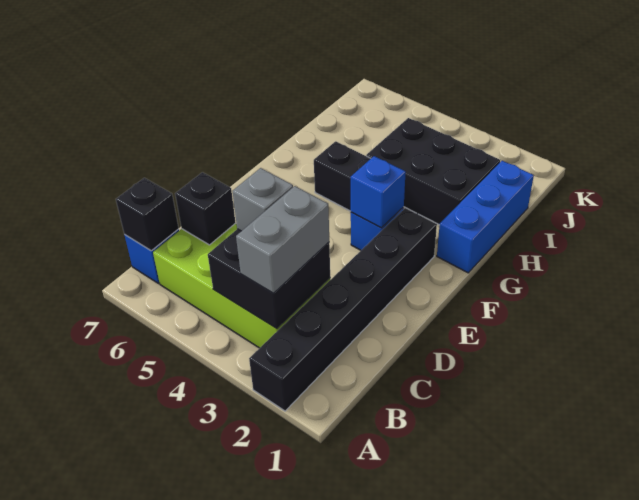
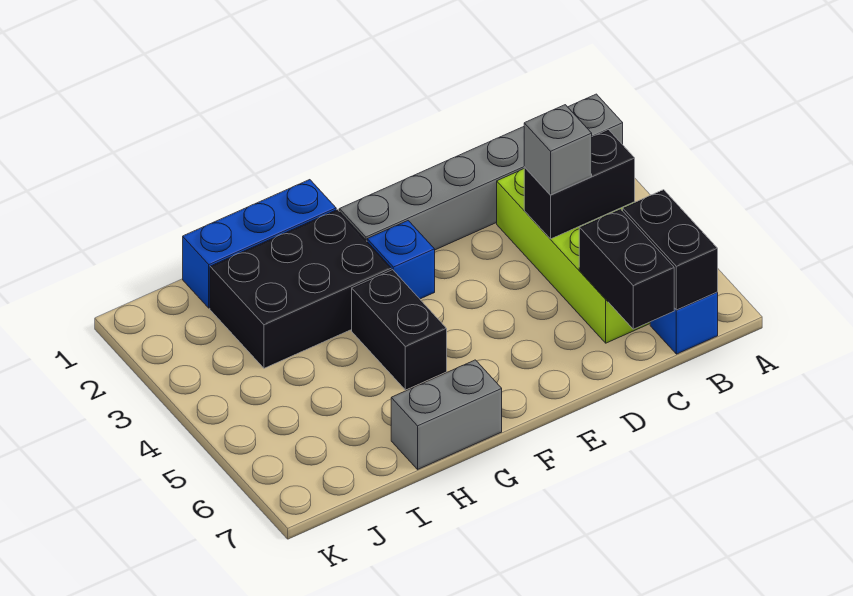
black 1x6 brick [249,208,437,411] -> grey 1x6 brick [340,94,623,250]
black 2x2 brick [208,229,330,328] -> black 1x2 brick [524,129,635,239]
grey 1x2 brick [236,186,329,293] -> grey 1x2 brick moved to [391,360,502,469]
black 1x1 brick [116,178,179,251] -> black 1x2 brick [623,190,718,310]
black 1x1 brick [175,172,236,245] -> black 1x2 brick [579,209,674,329]
blue 1x1 brick [351,156,406,228] -> none
black 2x3 brick [366,118,500,225] -> black 2x3 brick turned to [210,210,391,368]

